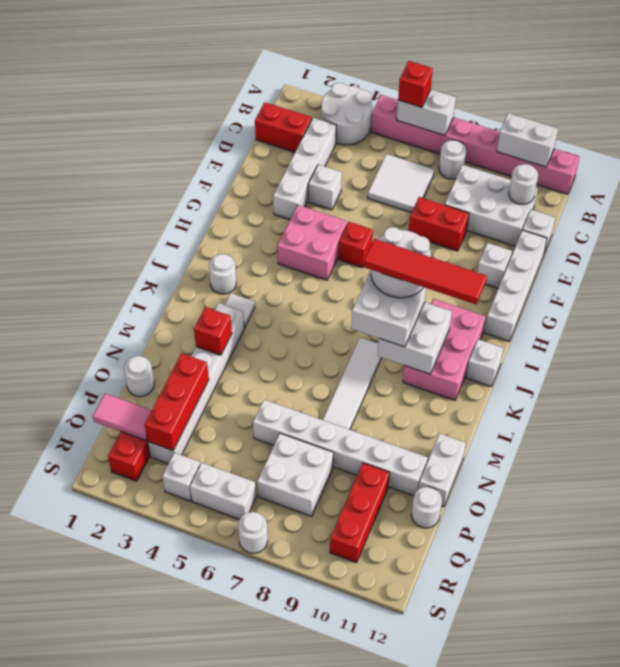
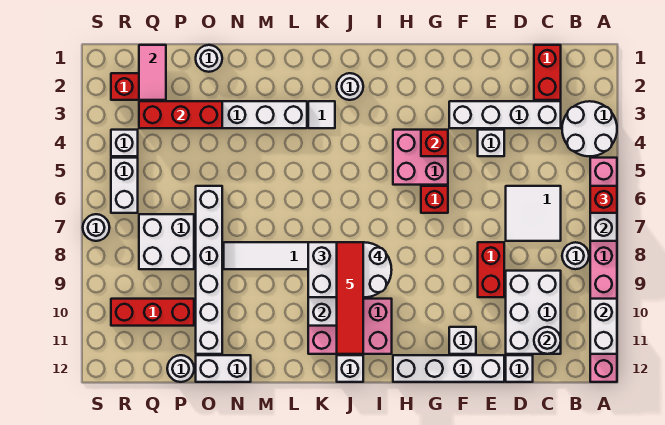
red 1x1 brick [194,307,232,355] -> red 1x1 brick moved to [421,130,448,156]

